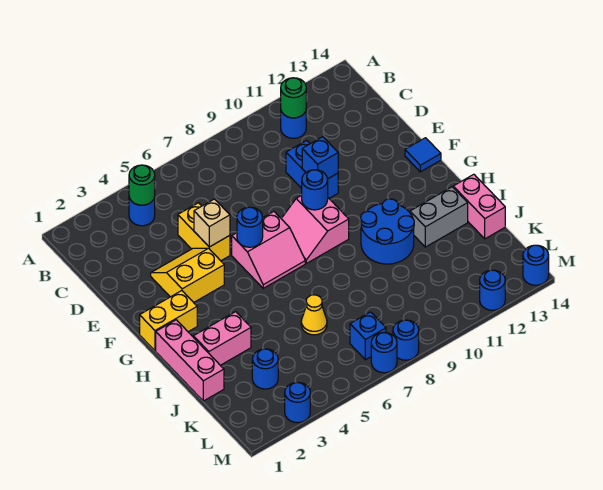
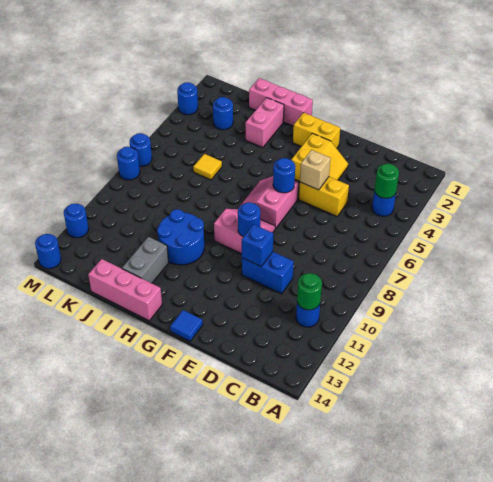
yellow 1x2 brick [140,291,197,351] -> yellow 1x2 brick turned to [293,113,340,148]
pink 1x2 brick [453,174,505,239] -> pink 1x3 brick [88,259,162,320]
yellow 1x1 cone [301,295,327,335] -> yellow 1x1 tile [193,154,222,180]
blue 1x1 brick [350,312,386,360] -> none

